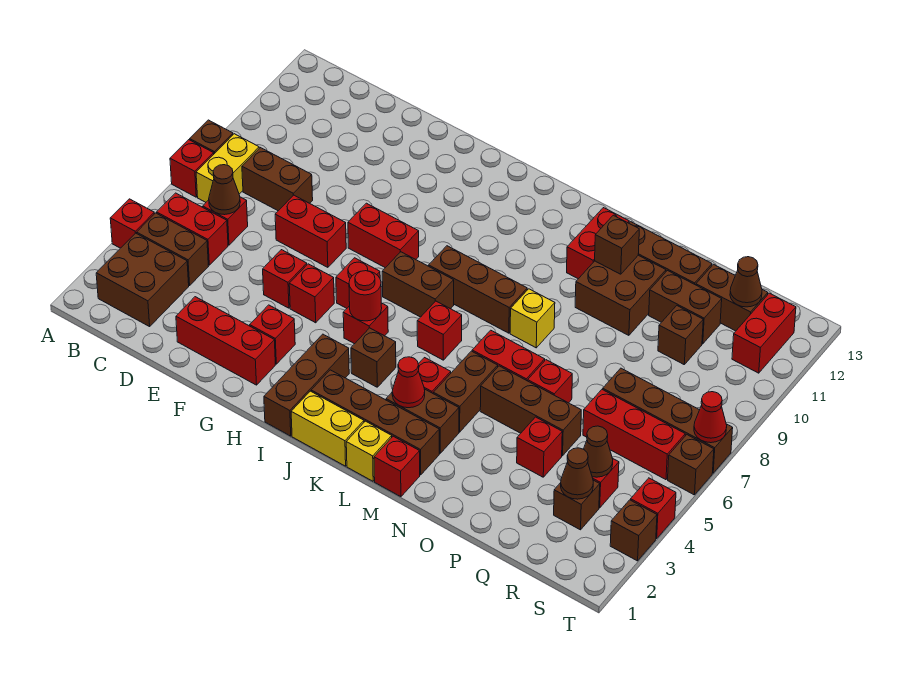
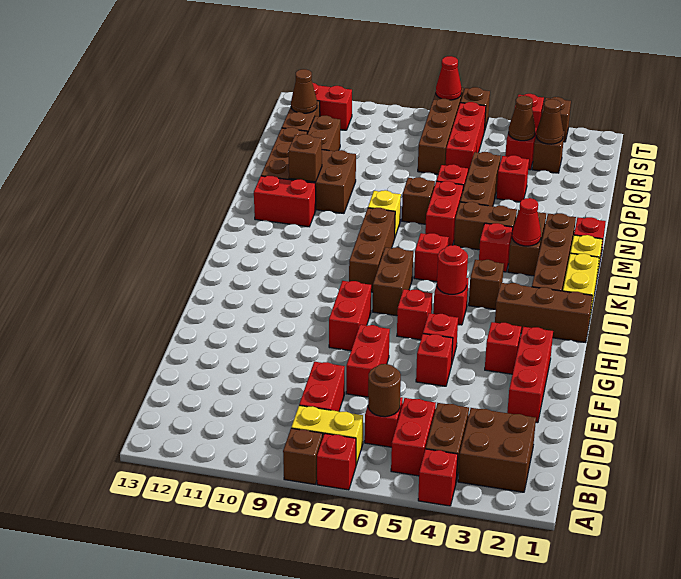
brown 1x1 cone [209,165,240,215] -> brown 1x1 round brick [368,364,401,417]
brown 1x2 brick [242,148,313,211] -> red 1x2 brick [299,362,345,411]
brown 1x1 brick [658,306,703,364] -> brown 1x1 brick moved to [402,177,435,224]

